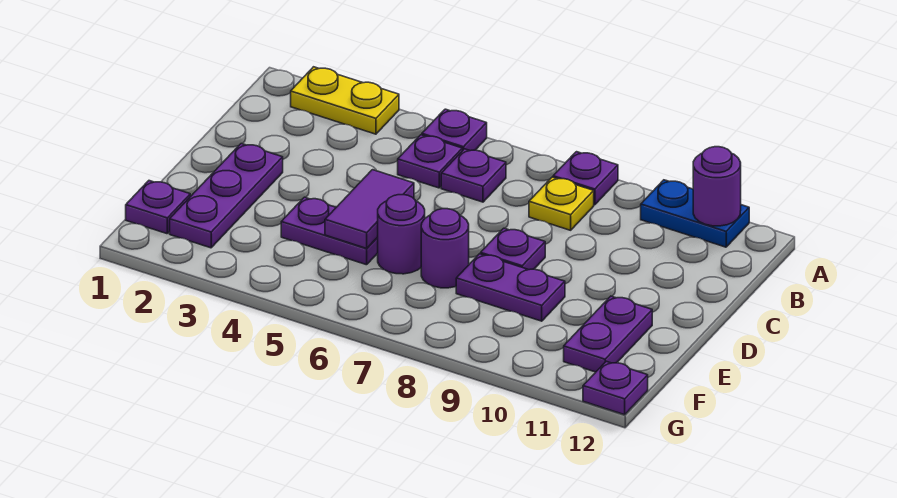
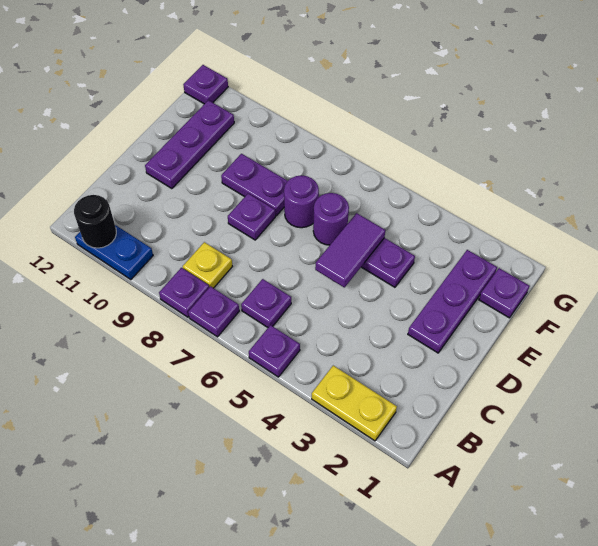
purple 1x1 round brick [693,147,741,226] -> black 1x1 round brick [74,195,116,248]
purple 1x1 plate [398,135,462,188] -> purple 1x1 plate moved to [188,286,239,337]
purple 1x2 plate [564,296,652,372] -> purple 1x3 plate [145,100,234,189]

